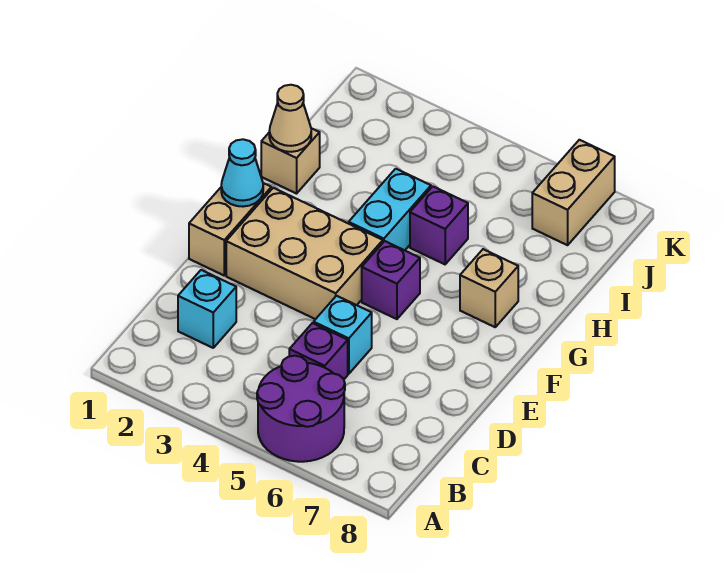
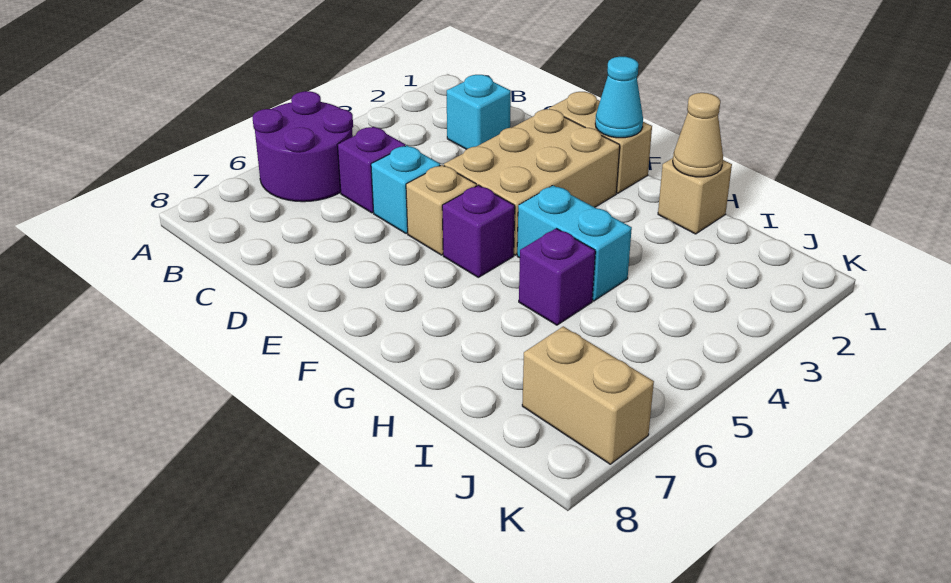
tan 1x1 brick [460,249,518,327] -> tan 1x1 brick moved to [406,165,477,255]

